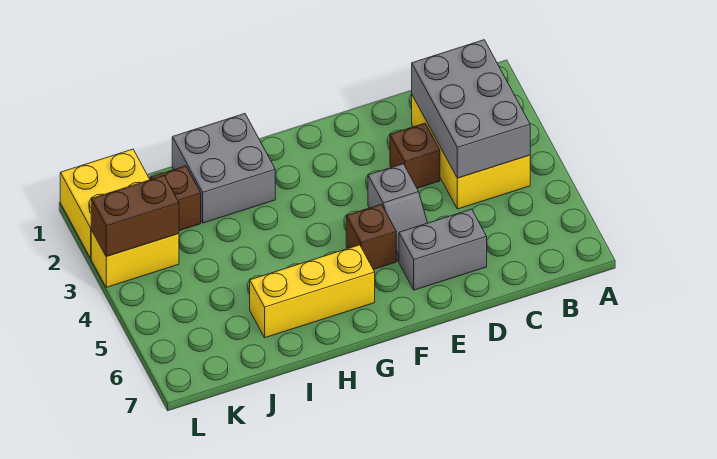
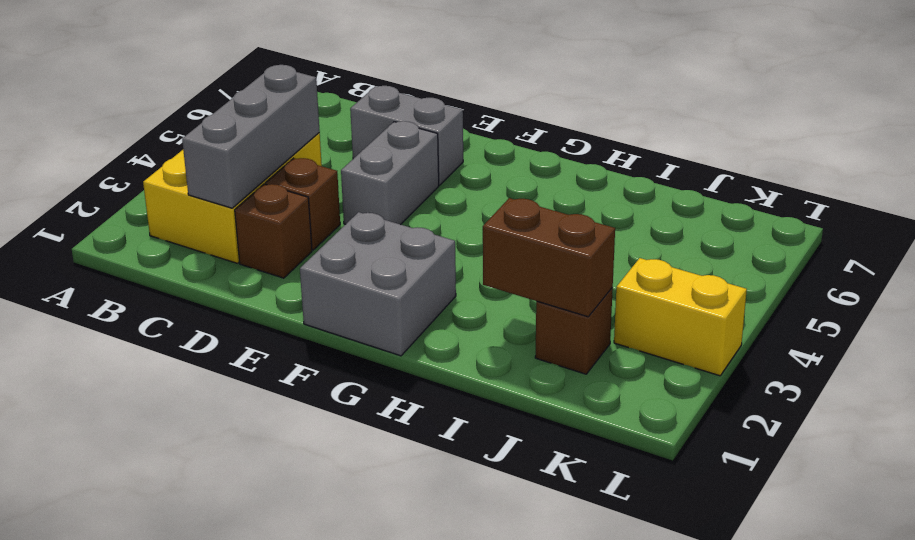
grey 2x3 brick [412,40,530,178] -> grey 1x3 brick [182,65,320,208]
grey 1x2 slope [368,164,427,261] -> grey 1x2 brick [341,121,439,225]
brown 1x1 brick [346,204,396,270] -> brown 1x1 brick moved to [235,184,312,278]
yellow 1x3 brick [250,245,375,338] -> none
grey 2x2 brick [172,114,275,223] -> grey 2x2 brick moved to [300,212,456,356]
yellow 2x2 brick [60,149,150,258] -> none
brown 1x2 brick [91,176,179,256] -> brown 1x2 brick moved to [483,198,615,317]

